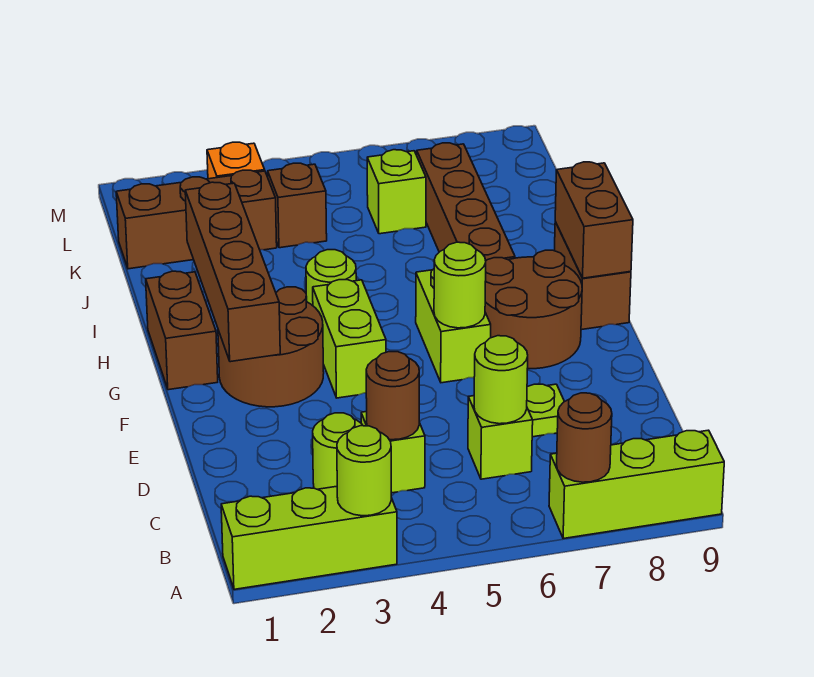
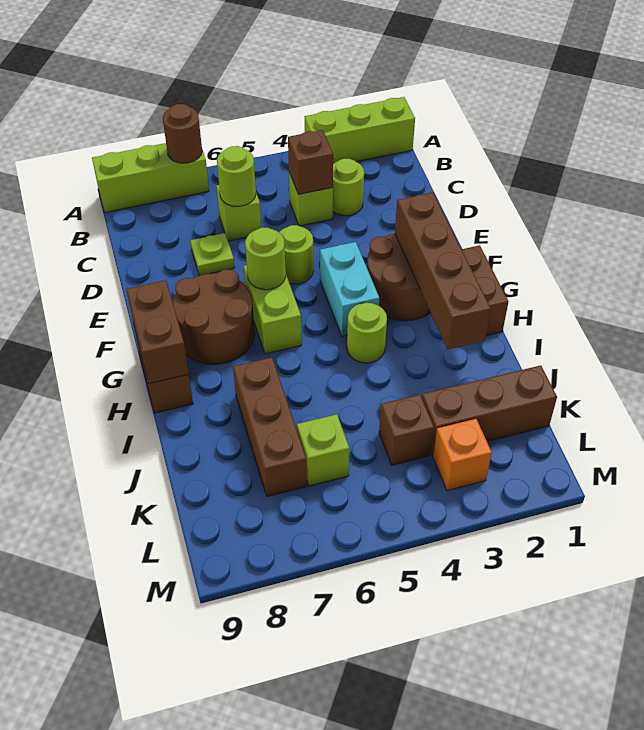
lime 1x1 round brick [337,426,391,516] -> lime 1x1 round brick moved to [279,225,314,284]
brown 1x1 round brick [366,352,419,440] -> brown 1x1 brick [288,130,333,194]
lime 1x2 brick [313,280,386,398] -> cyan 1x2 brick [320,242,379,336]
brown 1x4 brick [417,143,515,261] -> brown 1x3 brick [233,357,307,496]

